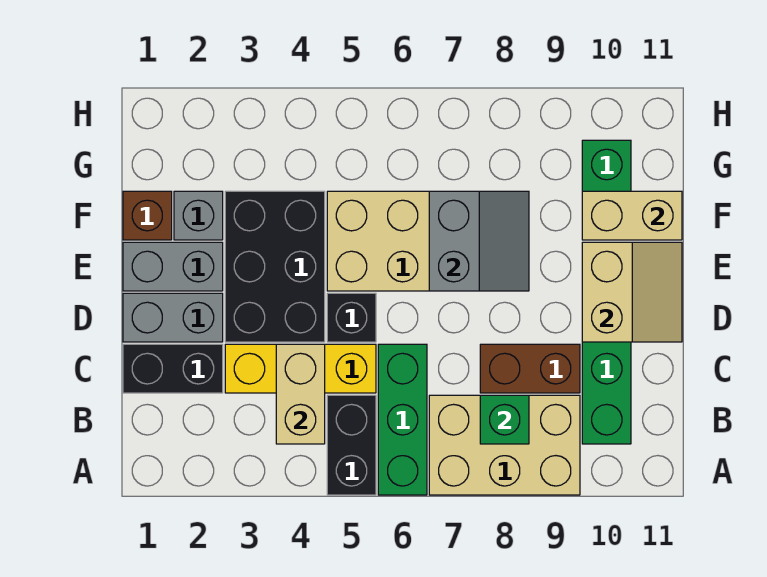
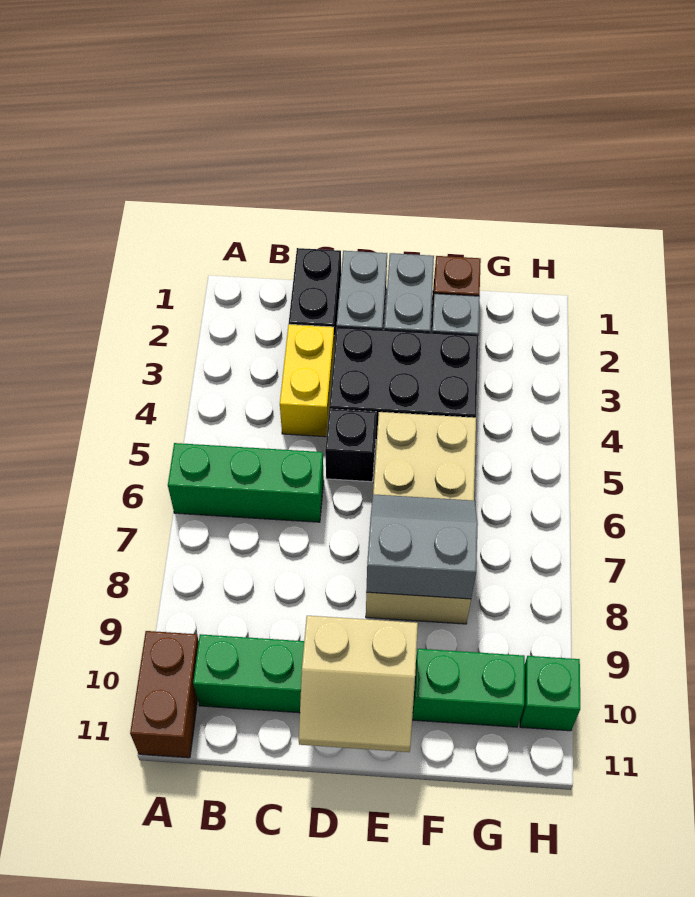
black 1x2 brick [327,395,376,495] -> none
tan 2x3 brick [429,395,580,495] -> none
tan 1x2 brick [276,344,325,444] -> none
green 1x1 brick [480,395,529,444] -> green 1x1 brick moved to [520,656,580,731]
yellow 1x3 brick [225,344,376,393] -> yellow 1x2 brick [280,324,334,437]
brown 1x2 brick [480,344,580,393] -> brown 1x2 brick moved to [130,631,199,758]
grey 2x2 slope [429,191,529,291] -> grey 2x2 slope turned to [366,494,478,599]
tan 1x2 brick [582,191,682,240] -> none

